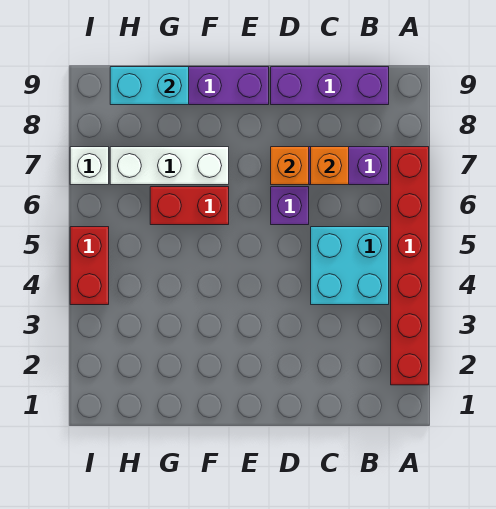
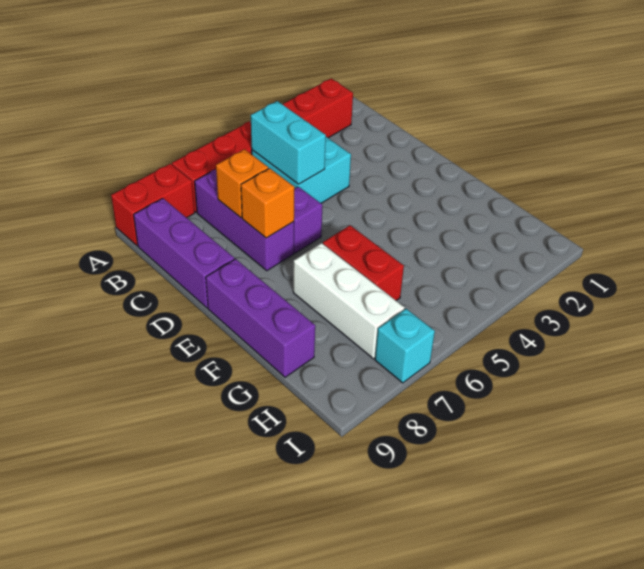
cyan 1x2 brick [110,67,189,105] -> cyan 1x2 brick moved to [251,101,326,184]
red 1x2 brick [70,227,109,305] -> red 1x2 brick moved to [111,164,195,246]
white 1x1 brick [70,147,109,185] -> cyan 1x1 brick [375,309,435,383]

